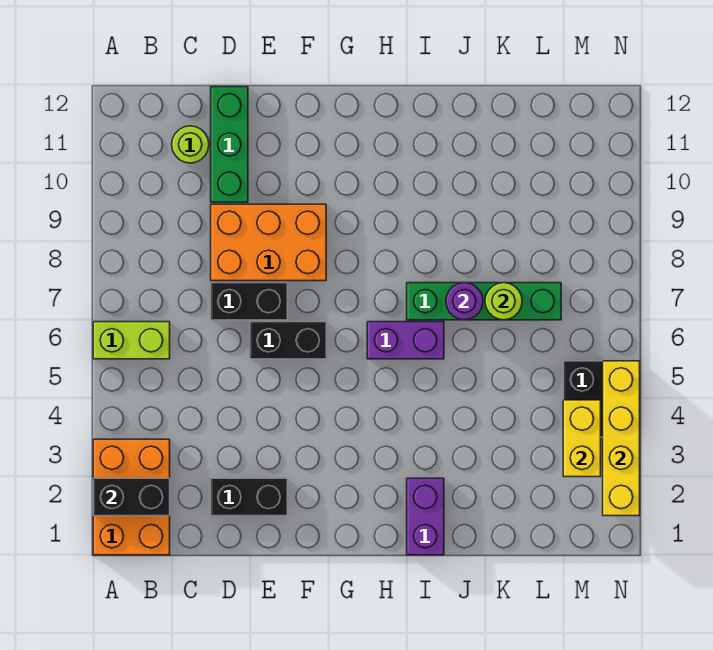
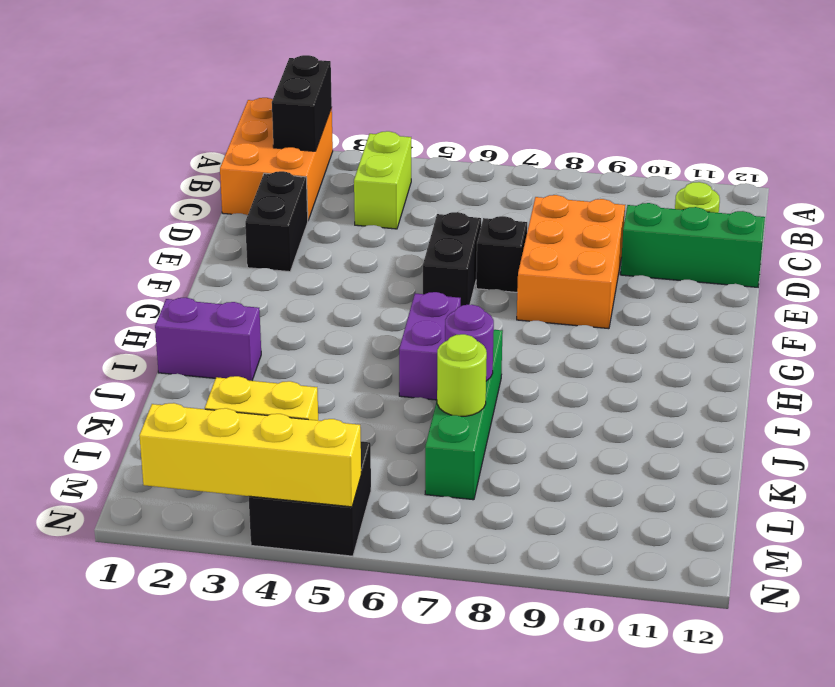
orange 2x3 brick [93,439,170,555] -> orange 2x3 brick turned to [220,98,333,220]
lime 1x2 brick [93,322,170,359] -> lime 1x2 brick moved to [354,131,411,229]
black 1x2 brick [211,283,287,320] -> black 1x1 brick [476,216,527,292]

